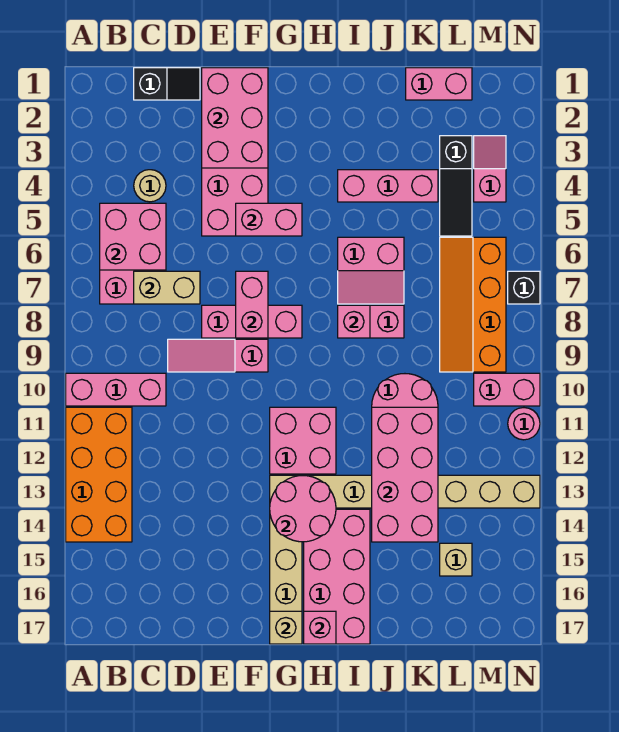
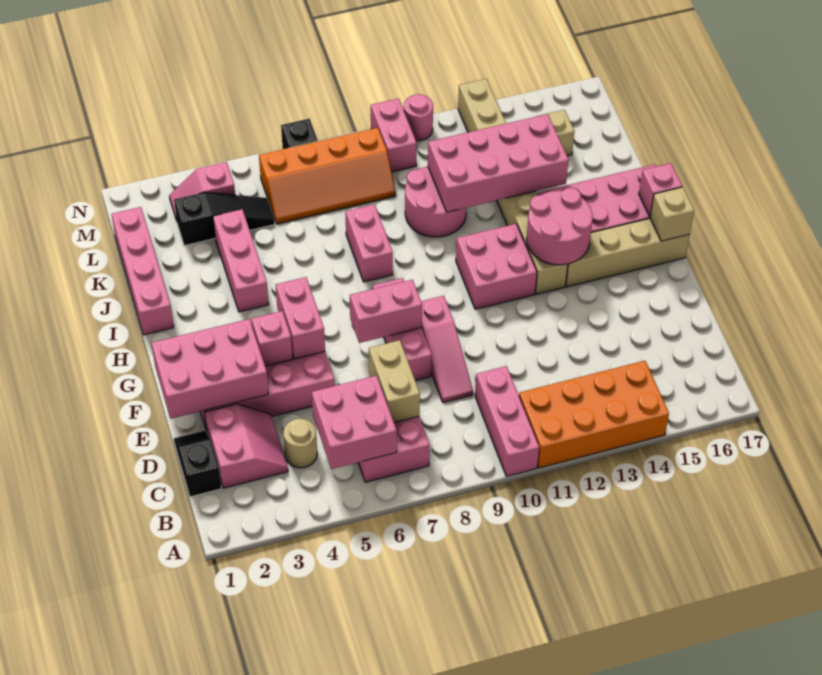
pink 2x2 slope [338,237,404,304] -> pink 2x2 slope moved to [204,404,288,488]
pink 1x1 brick [338,305,370,338] -> pink 1x1 brick moved to [251,311,293,366]
pink 1x2 brick [406,68,472,100] -> pink 1x4 brick [111,207,174,335]

